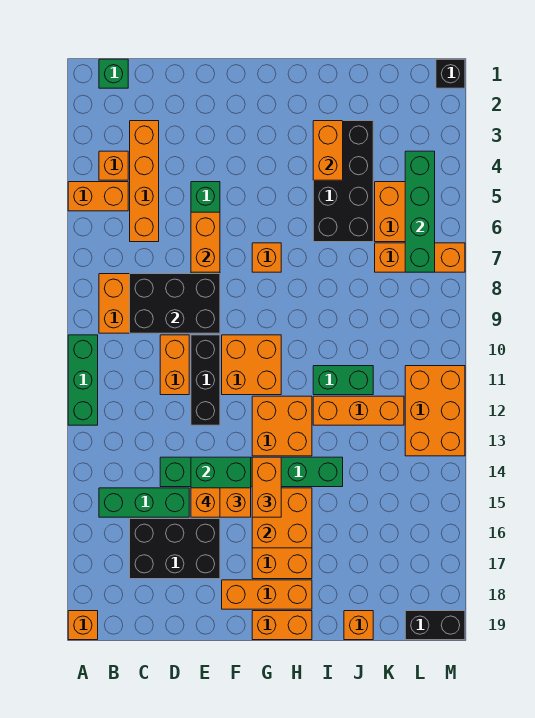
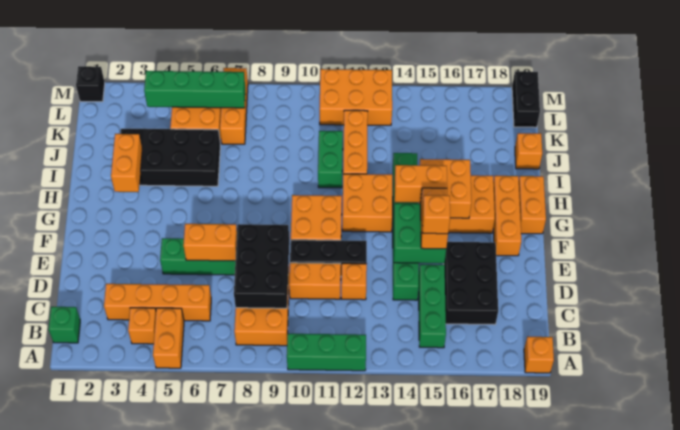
orange 1x1 brick [252,243,281,272] -> orange 1x1 brick moved to [341,263,367,300]
orange 1x2 brick [313,121,343,180] -> orange 1x2 brick turned to [111,134,142,192]

